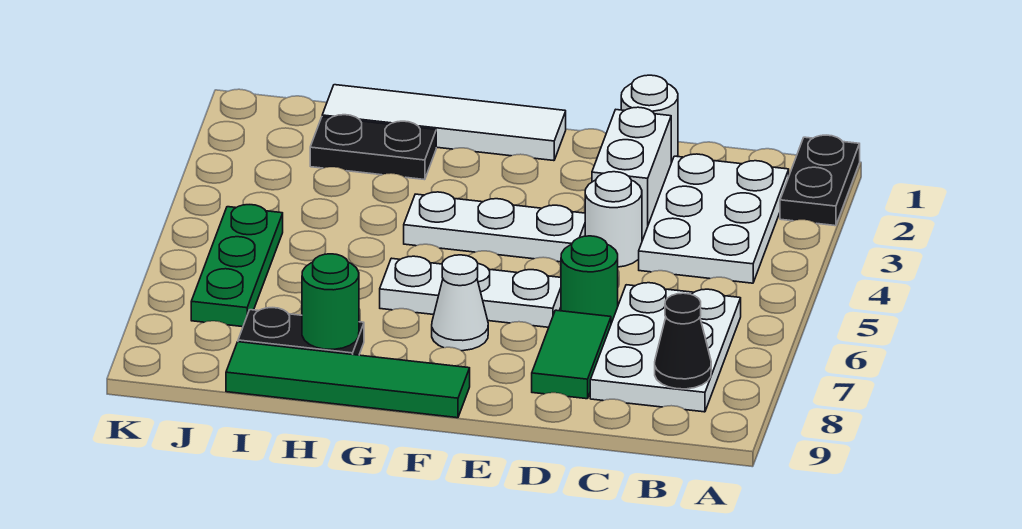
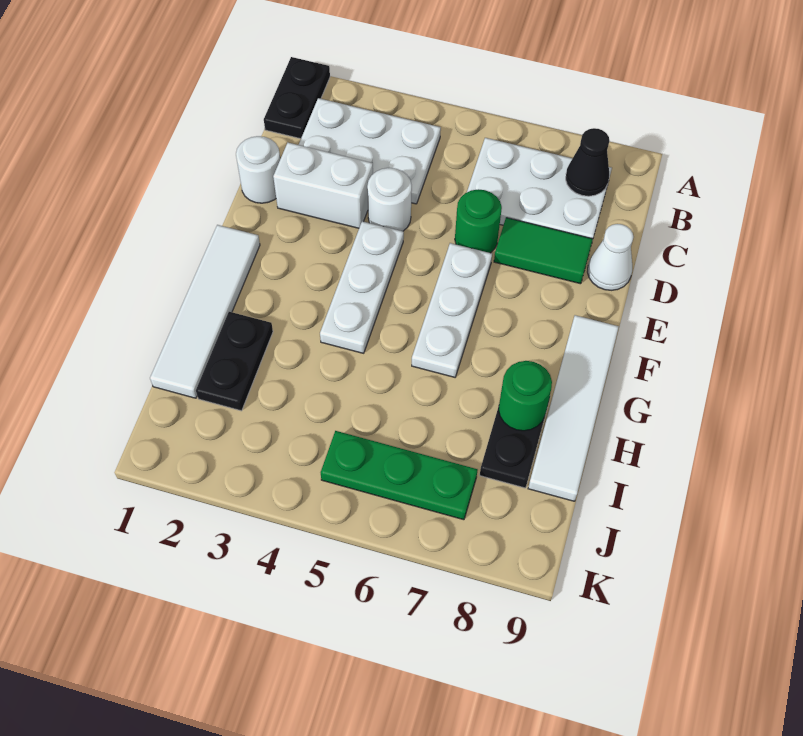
black 1x2 plate [780,135,860,226] -> black 1x2 plate turned to [264,57,330,139]
white 1x1 cone [432,255,488,351] -> white 1x1 cone moved to [588,224,633,290]
green 1x4 tile [226,342,470,418] -> white 1x4 tile [528,315,619,501]

